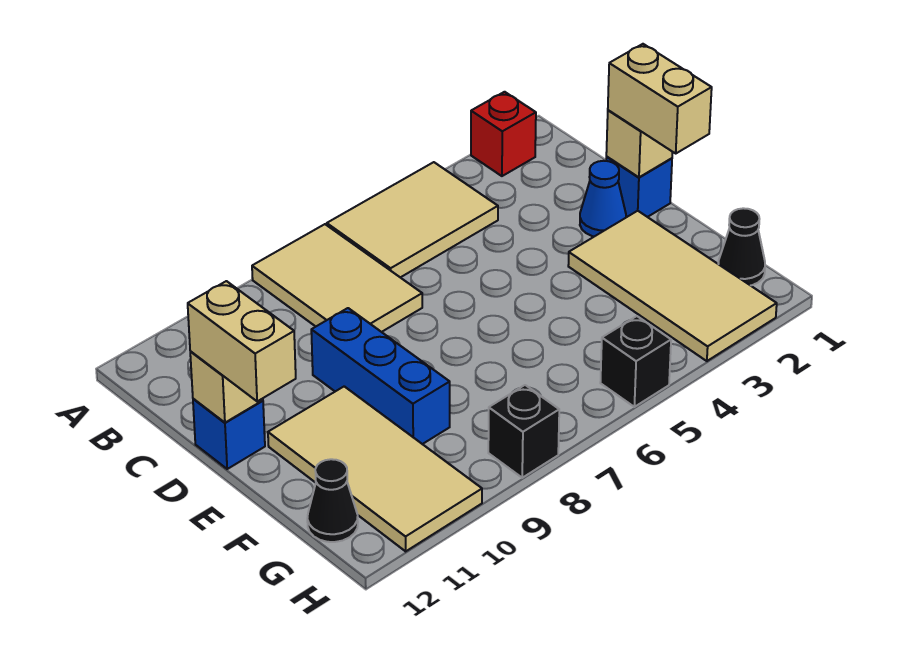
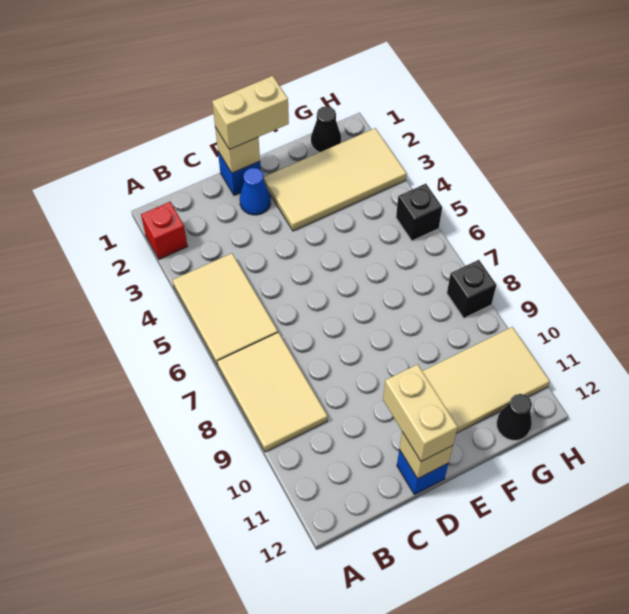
tan 2x3 tile [252,224,422,332] -> tan 2x3 tile turned to [217,332,328,452]
blue 1x3 brick [311,308,450,444] -> none
tan 1x2 brick [188,281,296,401] -> tan 1x2 brick turned to [383,364,458,461]

